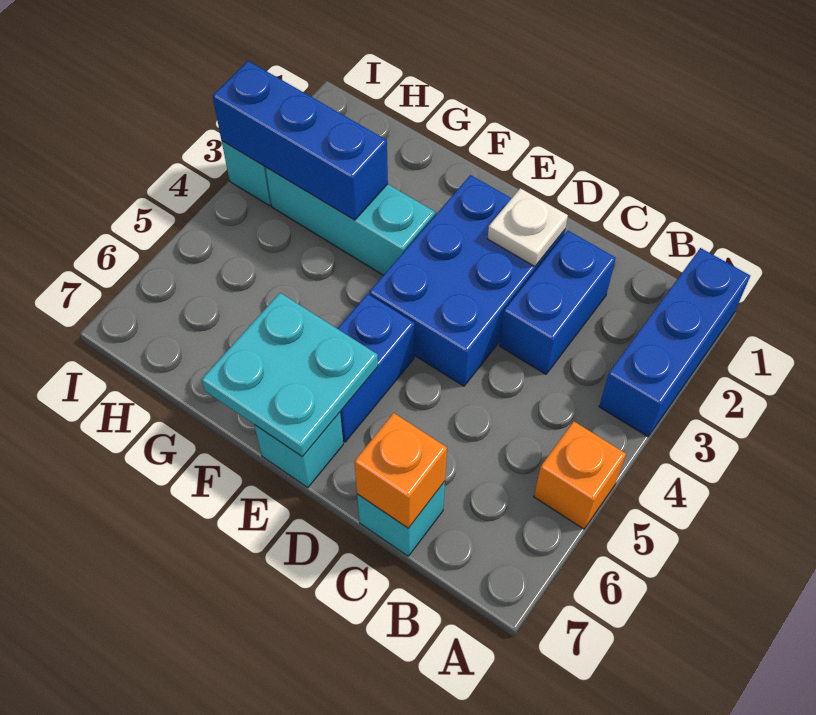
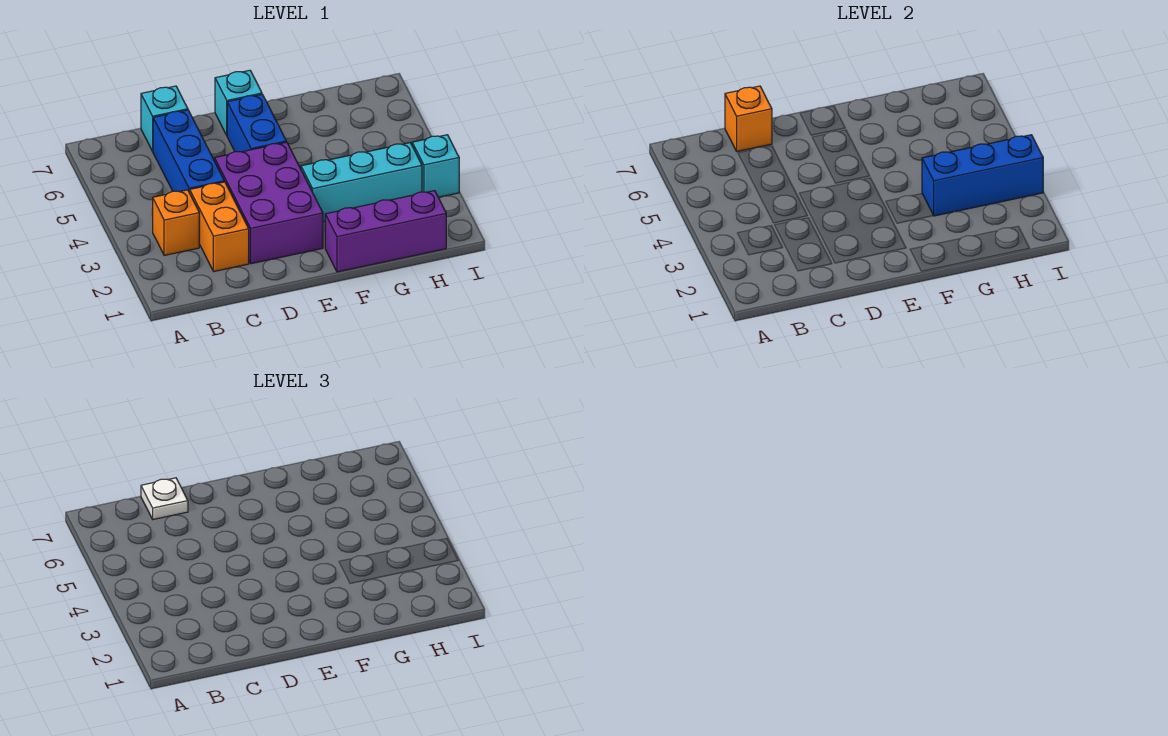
blue 1x3 brick [599,248,750,437] -> blue 1x3 brick moved to [153,110,224,193]
orange 1x1 brick [534,422,626,529] -> orange 1x1 brick moved to [152,190,199,255]
blue 1x2 brick [500,231,616,374] -> orange 1x2 brick [190,182,249,271]
blue 2x3 brick [369,175,565,386] -> purple 2x3 brick [215,142,323,264]
white 1x1 plate [488,188,568,266] -> white 1x1 plate moved to [141,478,188,519]
cyan 2x2 plate [202,293,378,457] -> none
none -> purple 1x3 brick [325,191,446,272]

